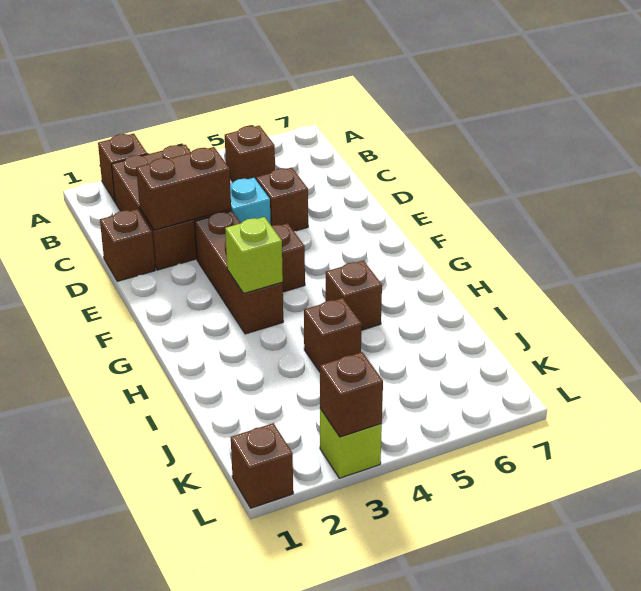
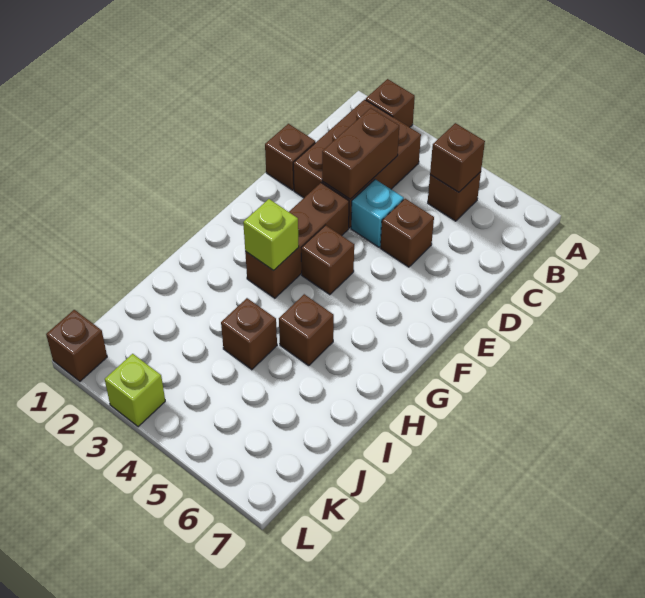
brown 1x2 brick [136,147,231,230] -> brown 1x2 brick turned to [322,108,399,199]
brown 1x1 brick [320,352,383,437] -> brown 1x1 brick moved to [430,123,485,192]

